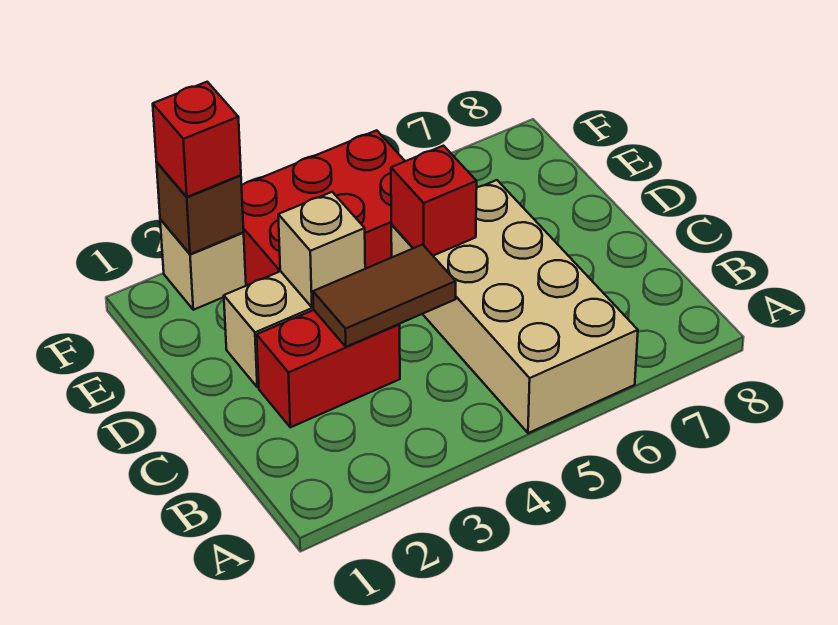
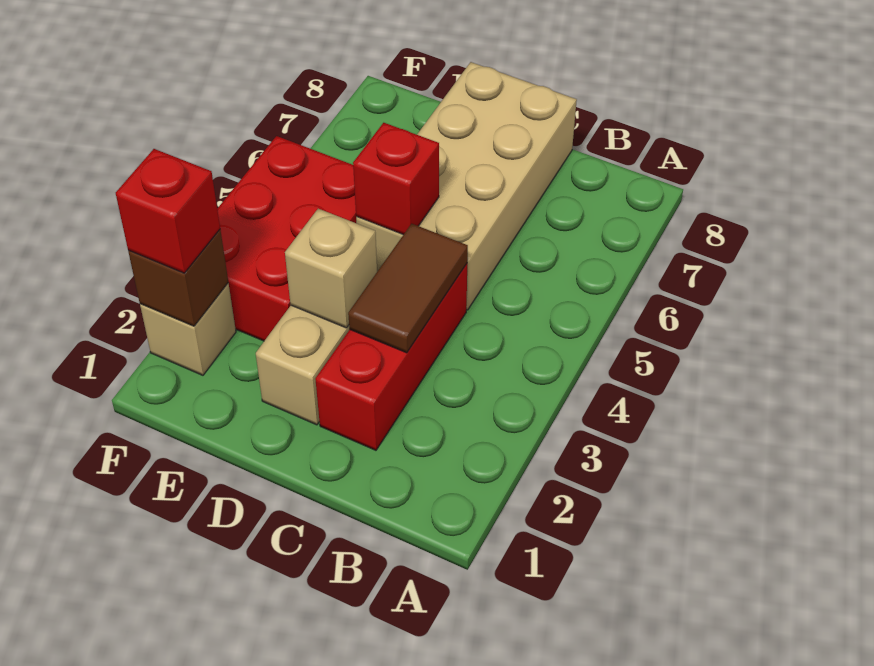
tan 2x4 brick [391,180,638,433] -> tan 2x4 brick turned to [356,62,577,310]
red 1x2 brick [257,310,400,427] -> red 1x3 brick [315,264,467,450]

